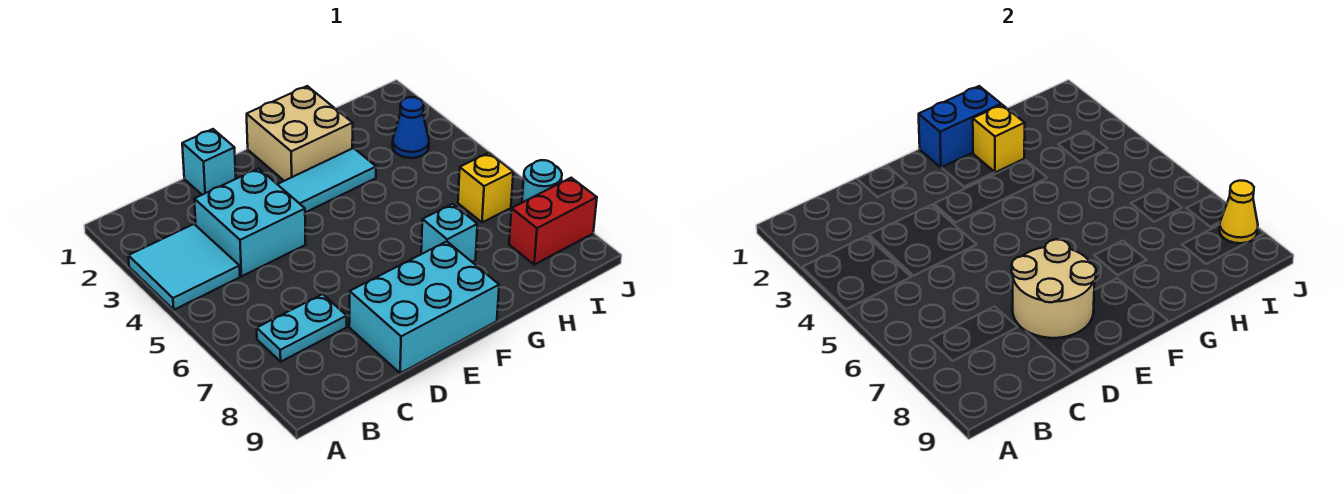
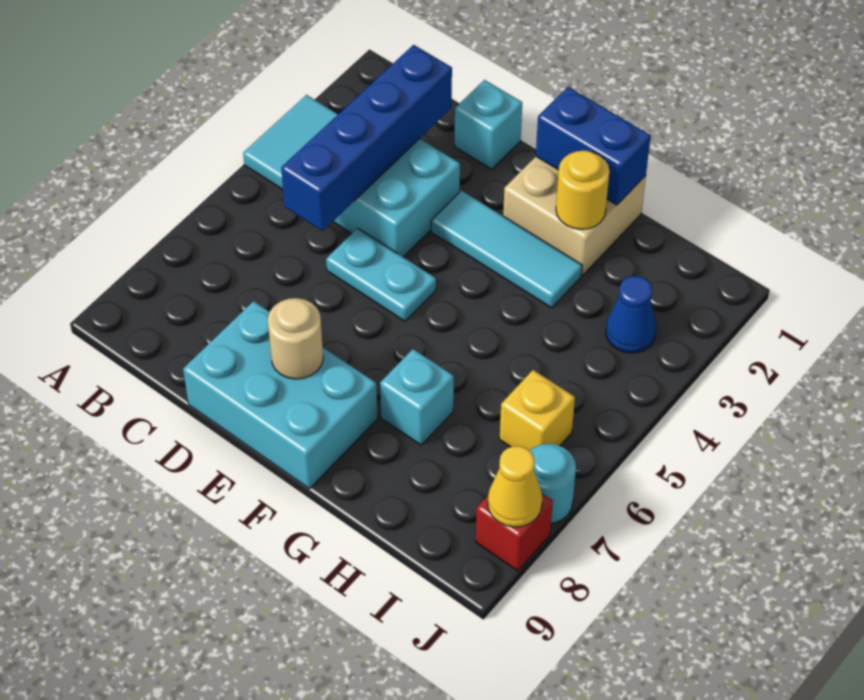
cyan 1x2 plate [257,294,347,361] -> cyan 1x2 plate moved to [326,228,436,321]
none -> blue 1x4 brick [281,45,452,231]
tan 2x2 round brick [1012,239,1096,338] -> tan 1x1 round brick [268,298,323,379]
yellow 1x1 brick [973,105,1025,172] -> yellow 1x1 round brick [556,151,609,229]
red 1x2 brick [509,178,597,265] -> red 1x1 brick [476,493,553,571]

